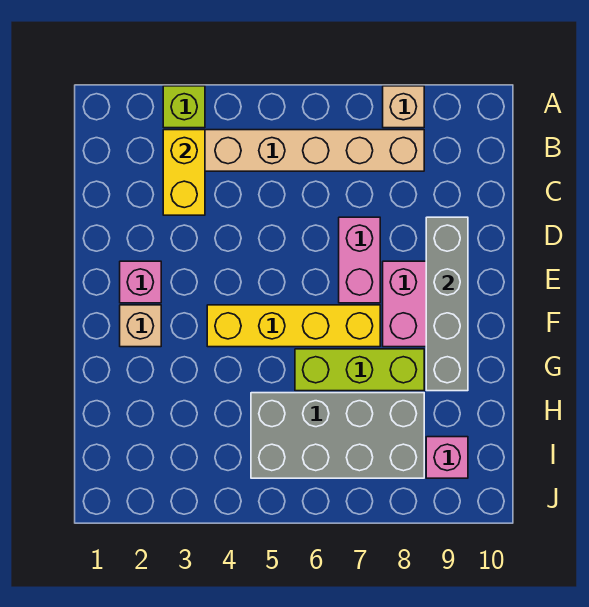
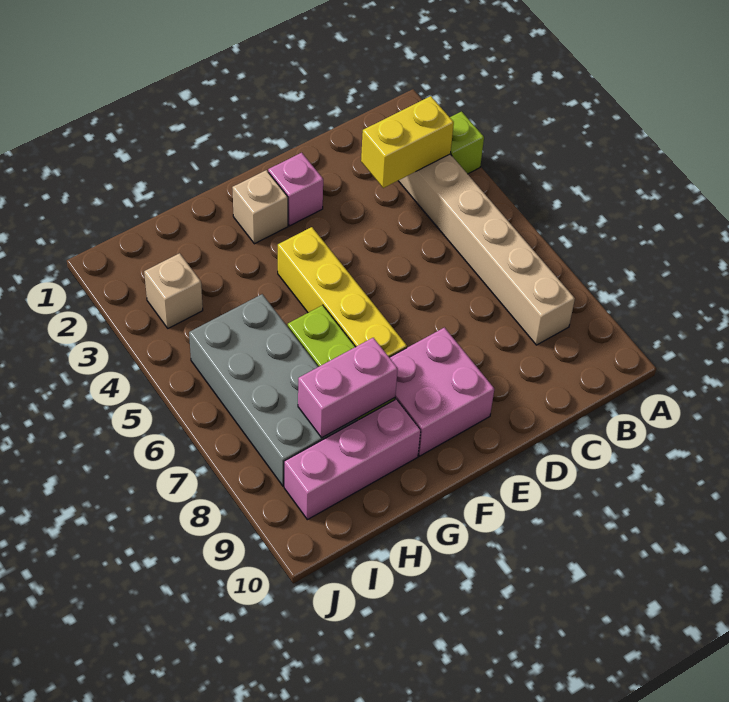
tan 1x1 brick [383,86,424,128] -> tan 1x1 brick moved to [144,253,203,328]
pink 1x2 brick [339,217,380,303] -> pink 1x2 brick moved to [298,338,398,438]
grey 1x4 brick [426,217,468,391] -> none
pink 1x1 brick [426,437,468,478] -> pink 1x3 brick [284,399,421,520]

